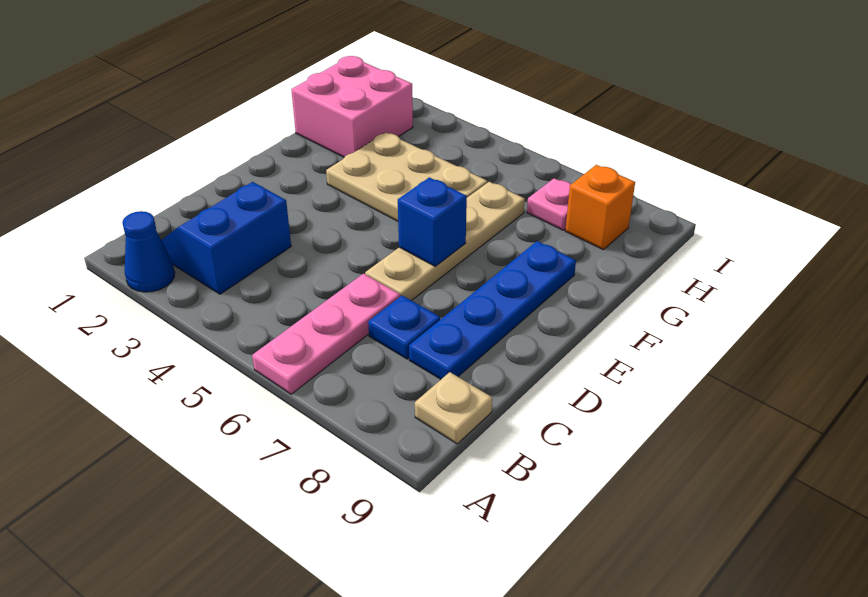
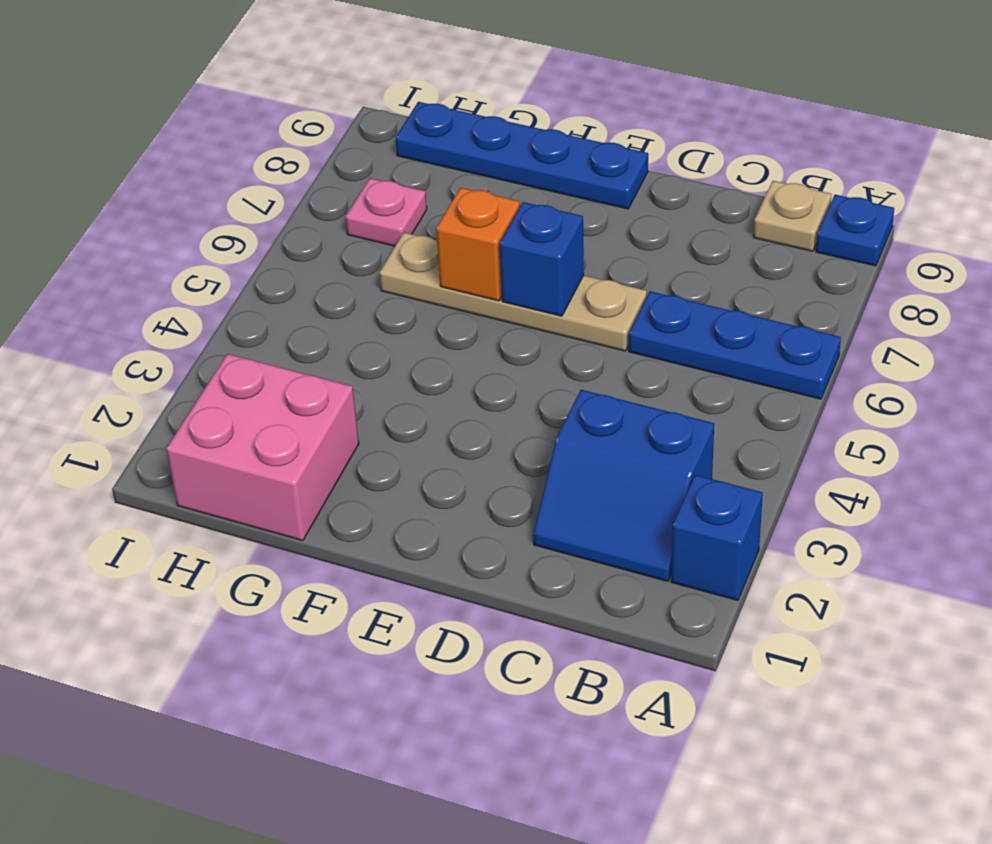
blue 1x1 cone [122,211,175,292] -> blue 1x1 brick [671,475,763,600]
pink 1x3 plate [252,274,400,394] -> blue 1x3 plate [629,291,841,399]
blue 1x1 plate [368,296,440,359] -> blue 1x1 plate moved to [816,195,894,266]
blue 1x4 plate [409,241,576,379] -> blue 1x4 plate moved to [396,102,648,209]
tan 2x3 plate [326,132,487,221] -> none
orange 1x1 brick [565,165,635,249] -> orange 1x1 brick moved to [436,188,520,301]

